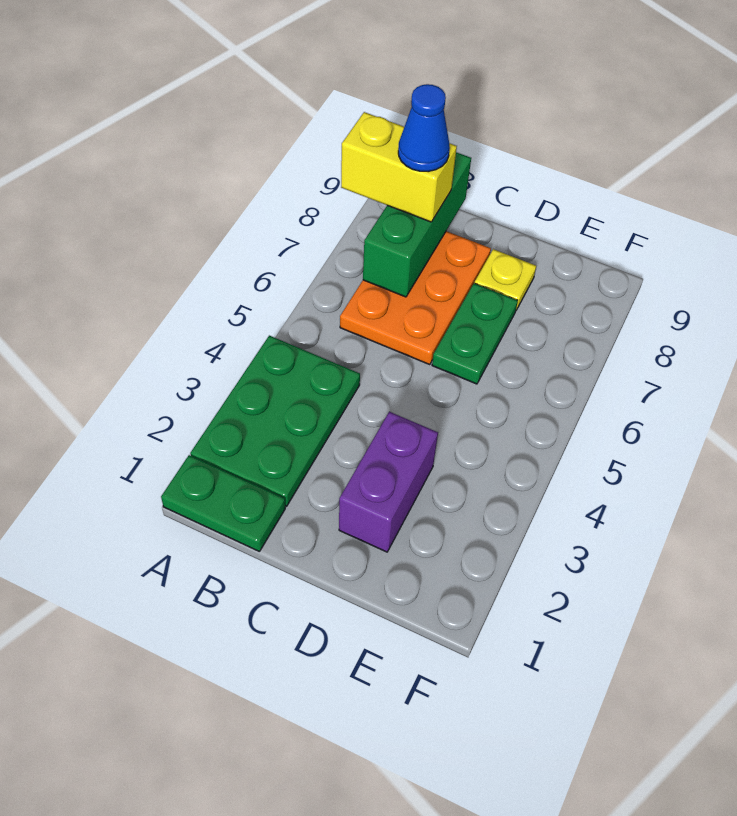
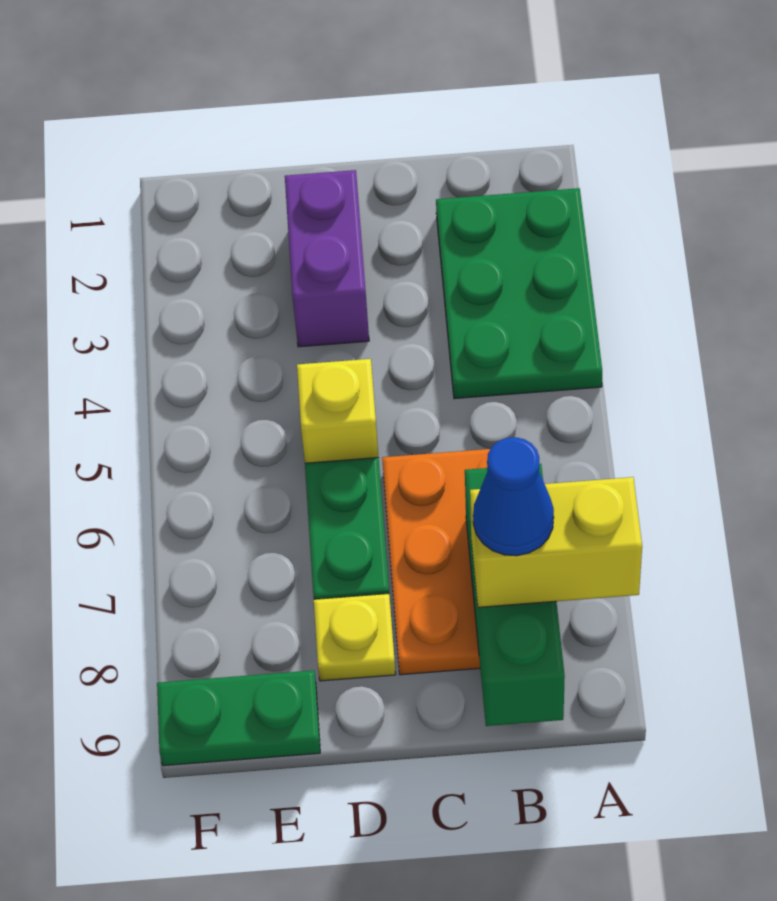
green 1x2 plate [161,455,285,551] -> green 1x2 plate moved to [157,670,320,766]
none -> yellow 1x1 brick [297,359,379,463]

